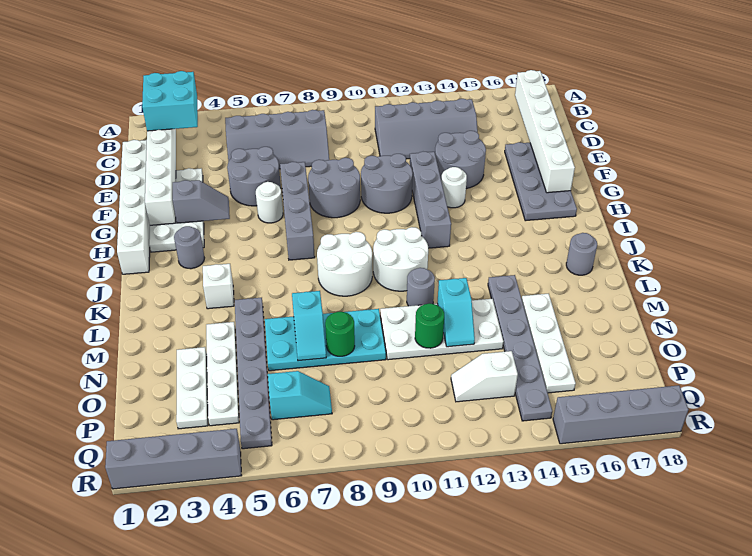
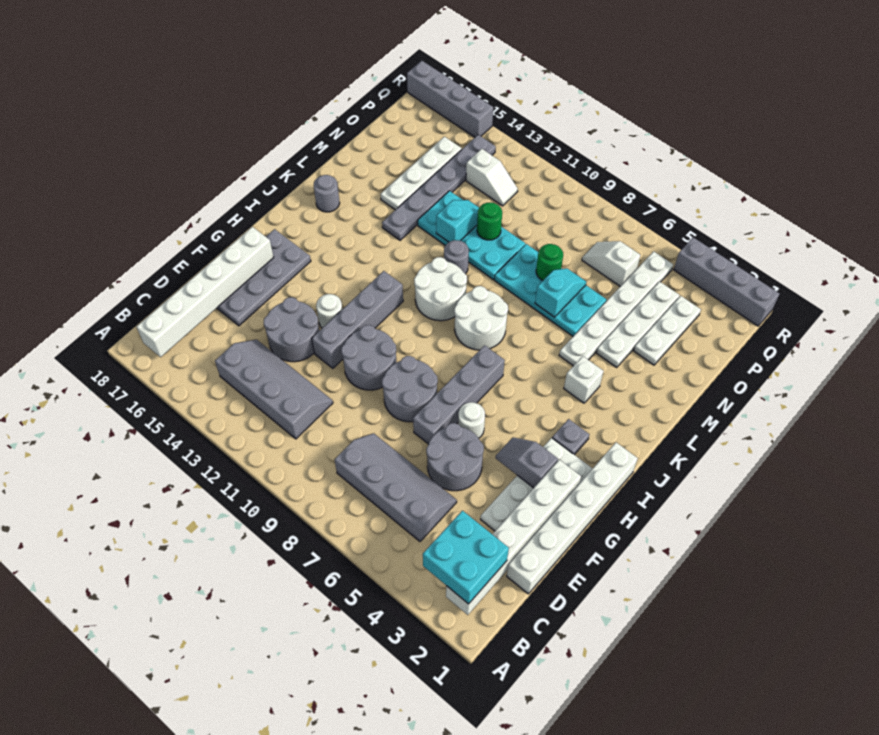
grey 1x1 round brick [174,226,204,269] -> grey 1x1 plate [552,419,589,455]
grey 1x6 plate [235,298,272,449] -> white 1x6 plate [559,251,673,366]
white 2x4 plate [380,299,503,360] -> cyan 2x4 plate [418,191,525,279]
cyan 1x2 slope [268,371,332,420] -> white 1x2 slope [582,241,640,286]

